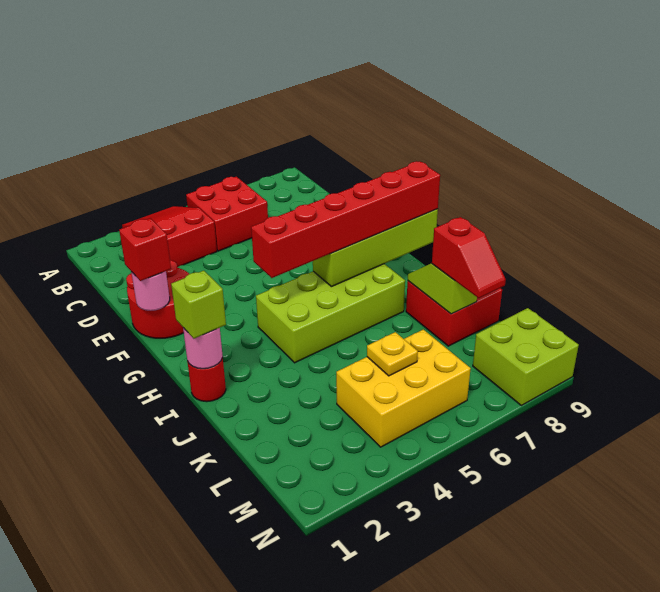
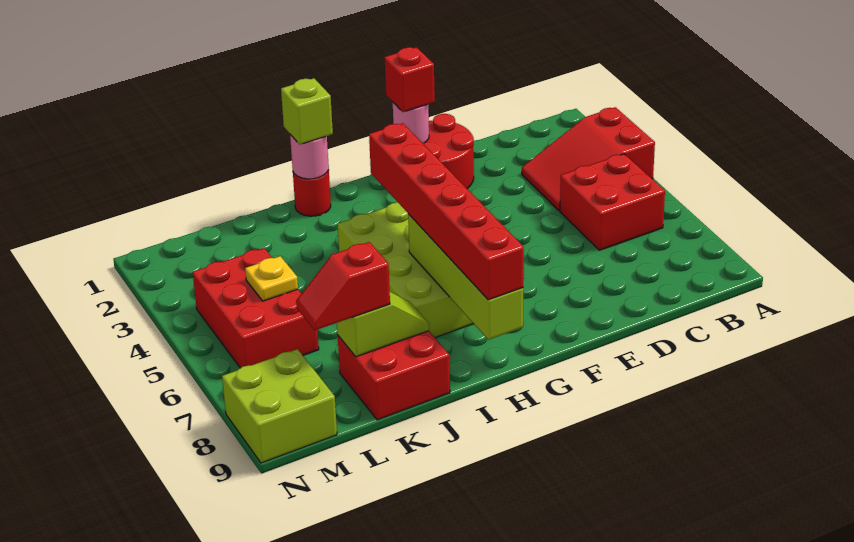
red 2x3 slope [122,206,217,267] -> red 2x3 slope turned to [522,107,655,211]
yellow 2x3 brick [336,329,471,447] -> red 2x3 brick [193,248,319,368]

